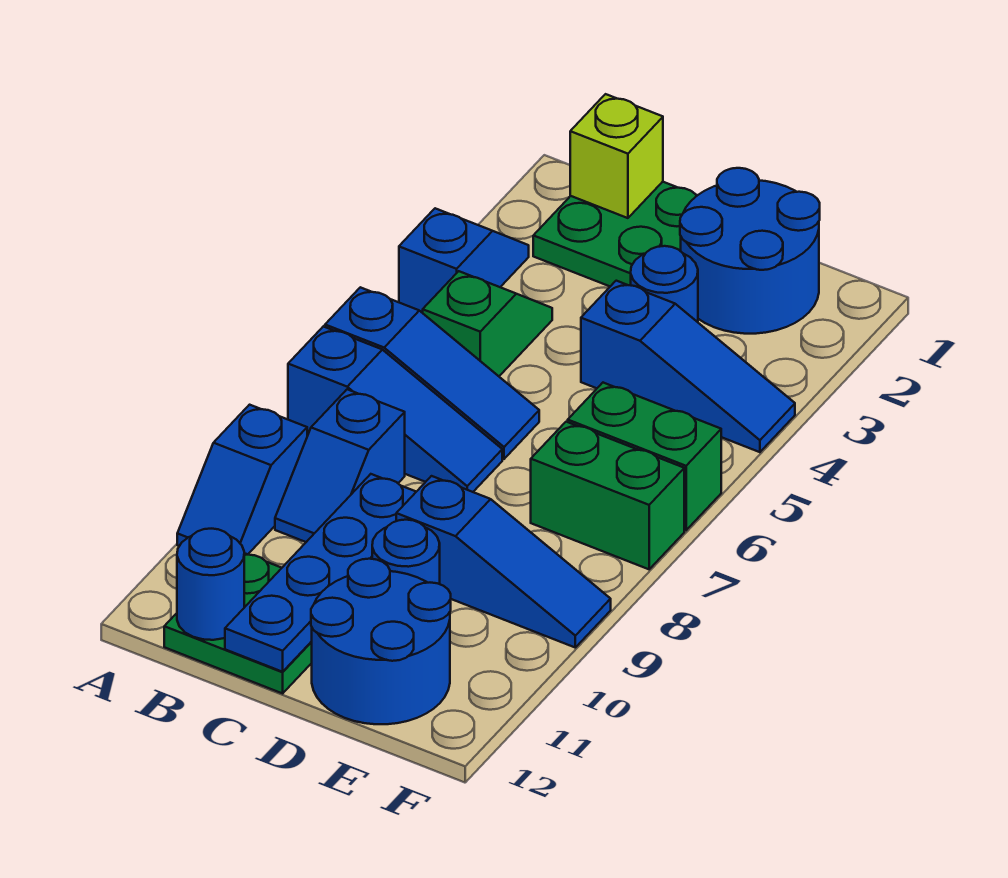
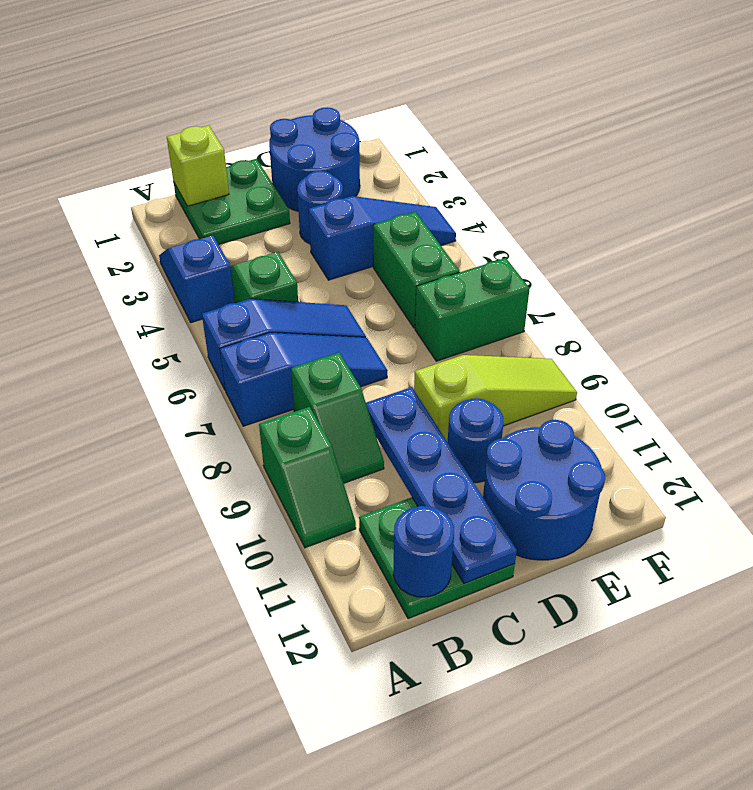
blue 1x2 slope [177,405,307,554] -> green 1x2 slope [259,407,356,548]
blue 1x2 slope [275,389,405,542] -> green 1x2 slope [291,352,384,483]
blue 1x3 slope [396,476,611,647] -> lime 1x3 slope [414,355,577,442]
green 1x2 brick [568,383,721,530] -> green 1x2 brick turned to [373,212,459,328]

